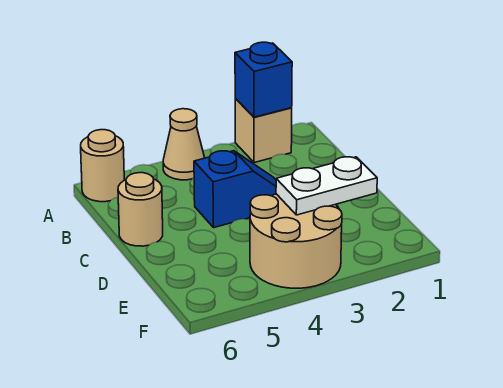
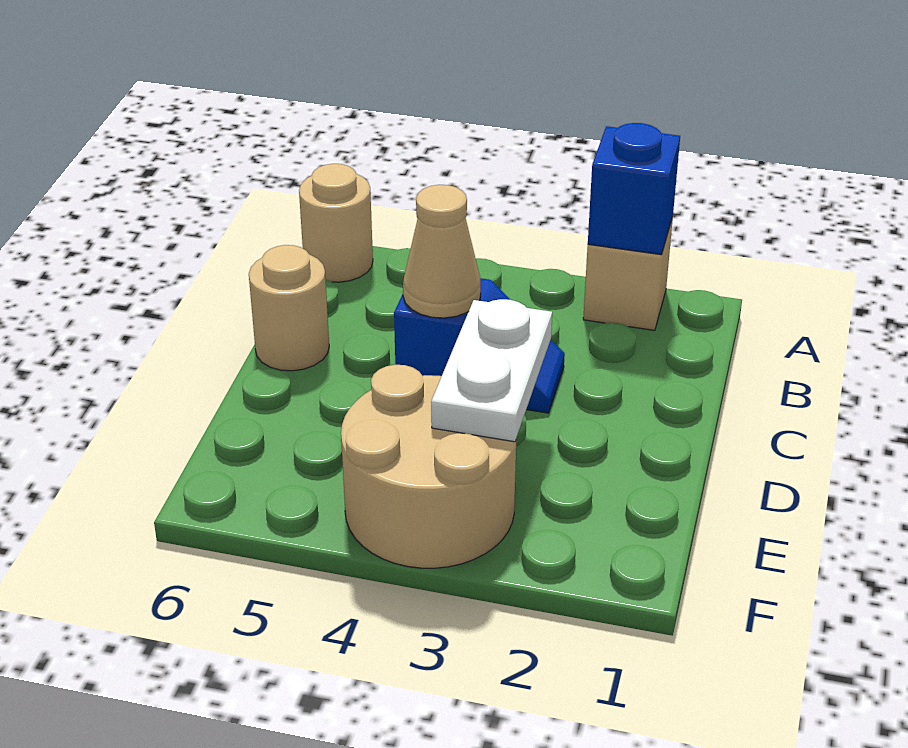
tan 1x1 cone [163,109,205,180] -> tan 1x1 cone moved to [403,185,481,318]
white 1x2 plate [276,157,377,215] -> white 1x2 plate turned to [431,299,552,442]

